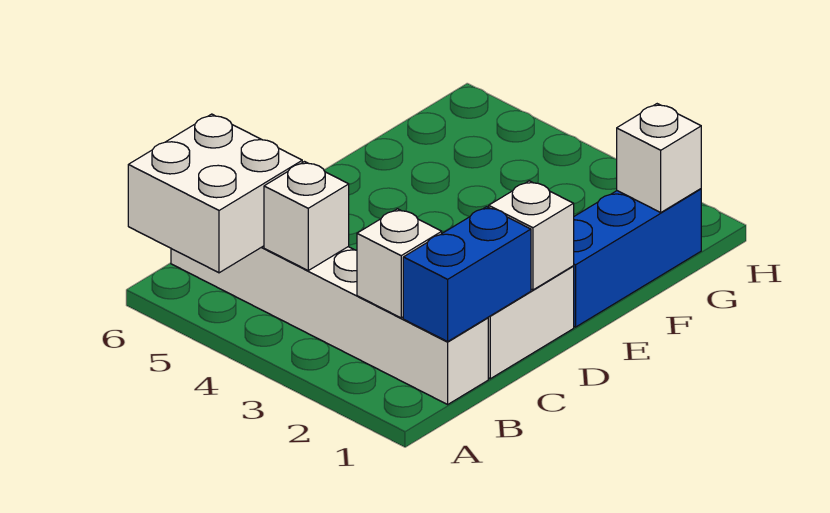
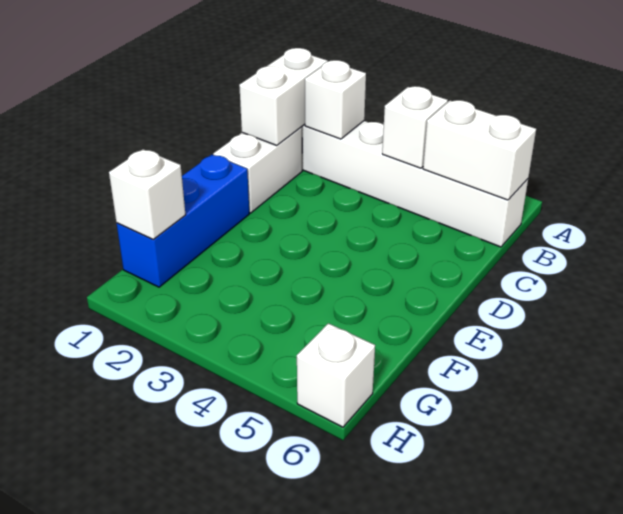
white 2x2 brick [128,114,302,273] -> white 1x2 brick [423,100,536,200]
blue 1x2 brick [403,207,531,342] -> white 1x2 brick [239,48,328,145]
white 1x1 brick [489,181,574,290] -> white 1x1 brick moved to [297,323,375,427]

